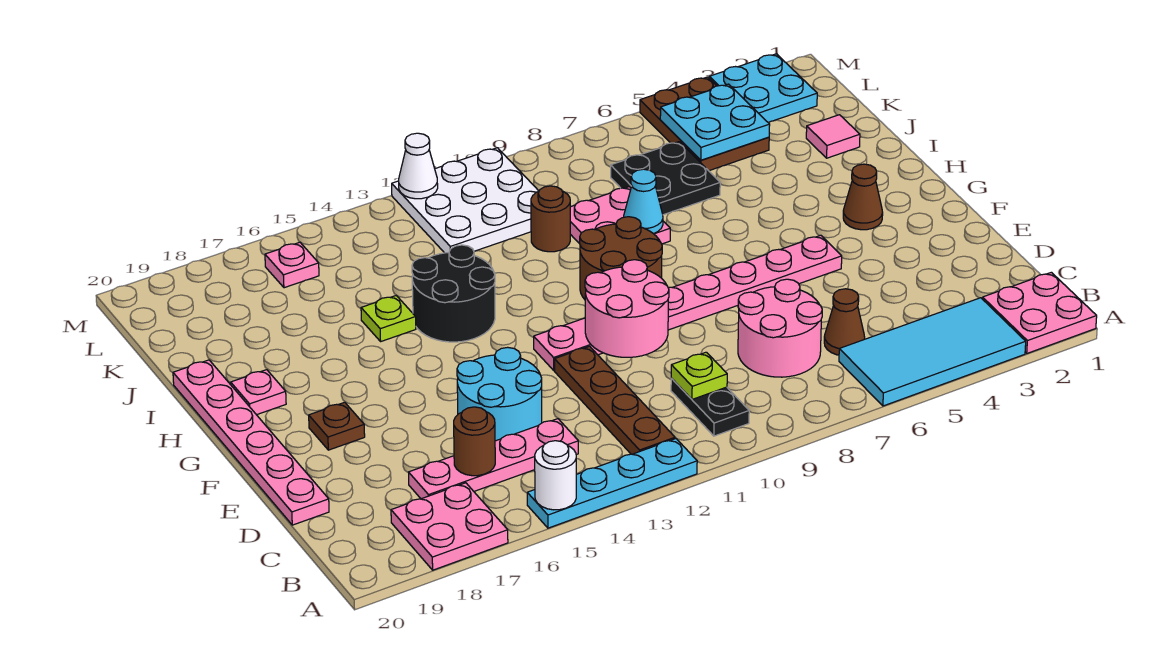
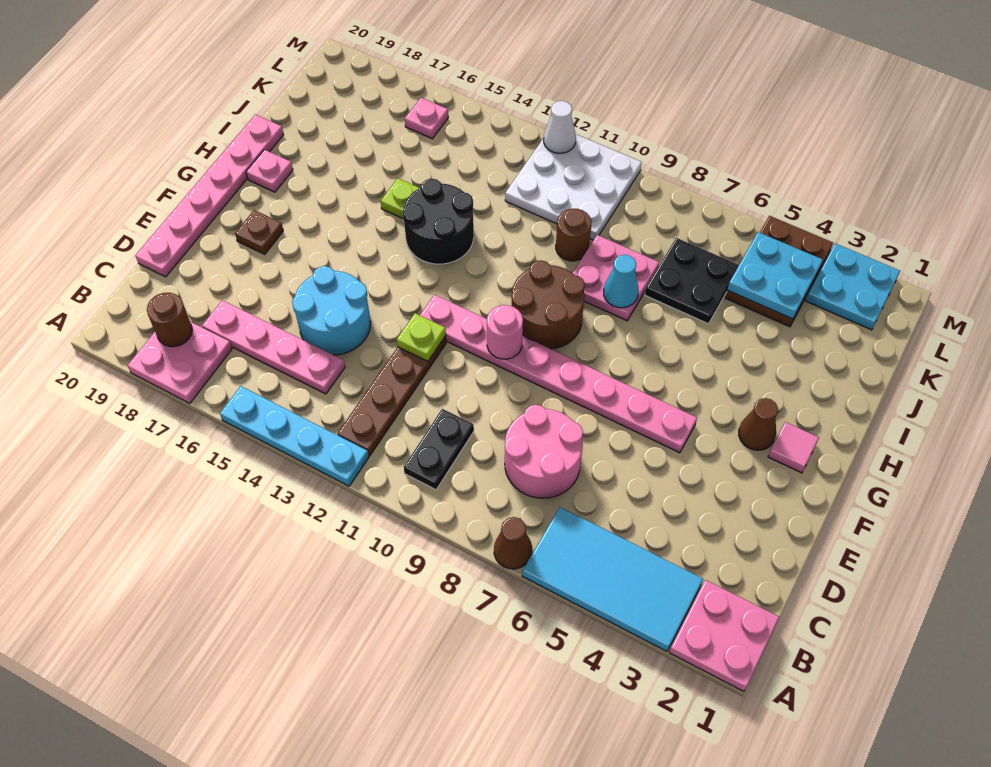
white 1x1 round brick [535,441,576,510] -> none
brown 1x1 cone [824,289,865,355] -> brown 1x1 cone moved to [494,517,532,569]
lime 1x1 plate [671,352,727,399] -> lime 1x1 plate moved to [397,313,446,361]
brown 1x1 round brick [454,407,495,476] -> brown 1x1 round brick moved to [147,293,192,347]
pink 2x2 round brick [585,260,669,358] -> pink 1x1 round brick [487,305,523,359]
pink 1x1 tile [806,115,860,158] -> pink 1x1 tile moved to [768,422,819,473]

